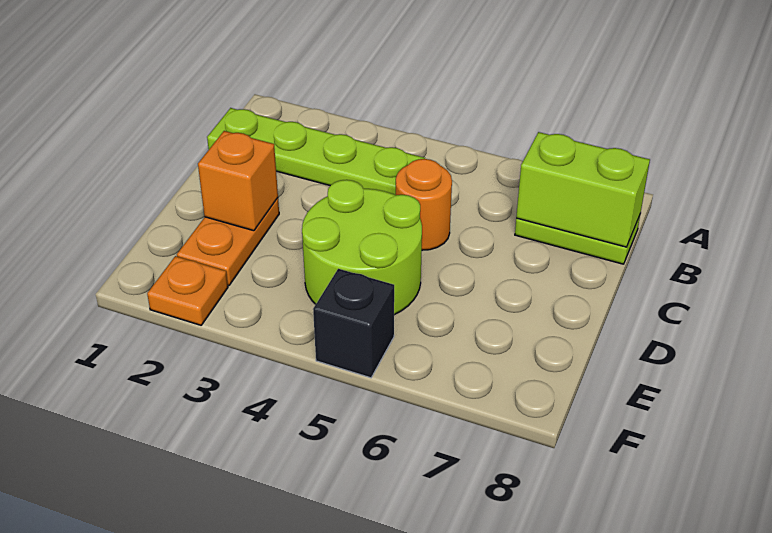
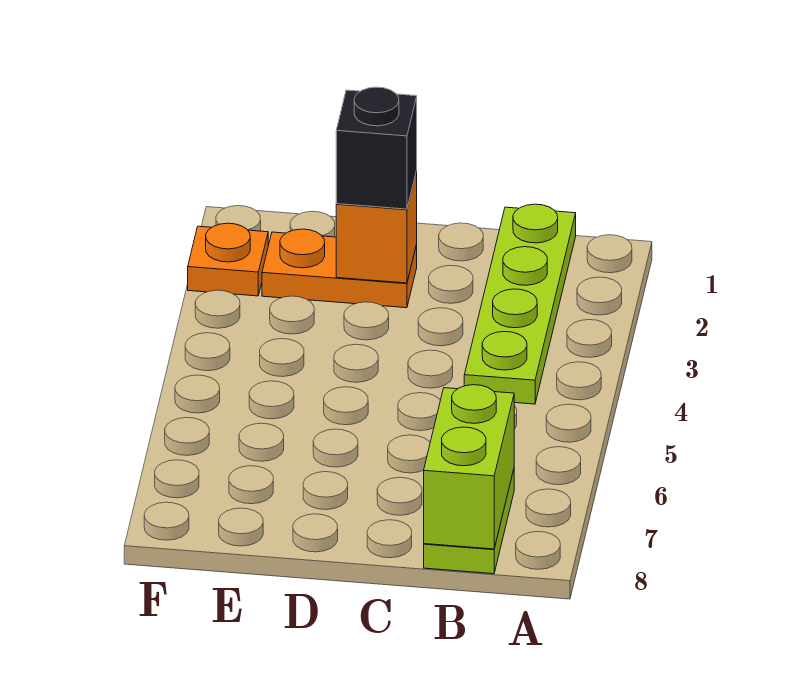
orange 1x1 round brick [396,159,452,250] -> none
lime 2x2 round brick [302,180,422,315] -> none
black 1x1 brick [313,269,394,378] -> black 1x1 brick moved to [336,87,417,209]

